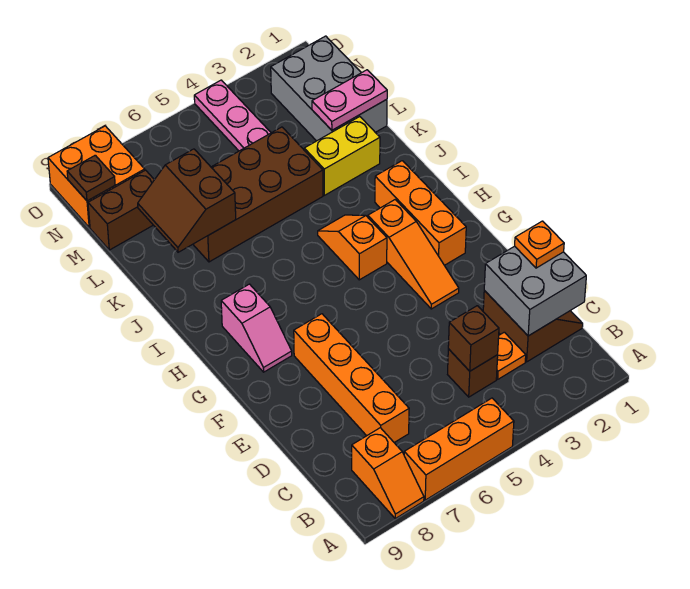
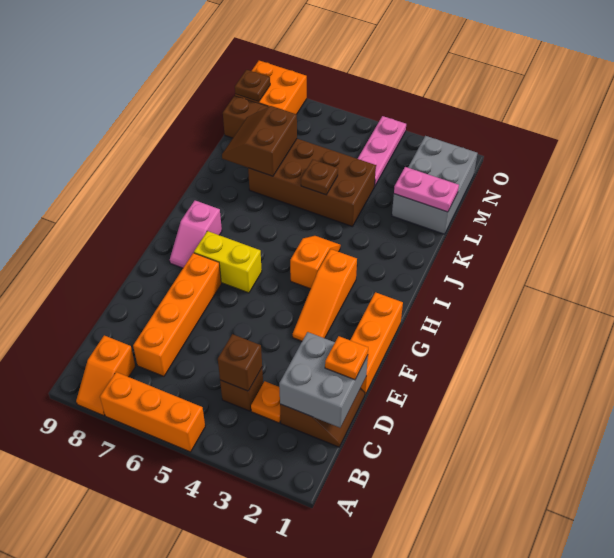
orange 1x3 brick [375,161,466,265] -> orange 1x3 brick moved to [350,292,403,394]
yellow 1x2 brick [304,117,380,195] -> yellow 1x2 brick moved to [194,231,262,293]
none -> brown 1x1 plate [301,160,338,195]

